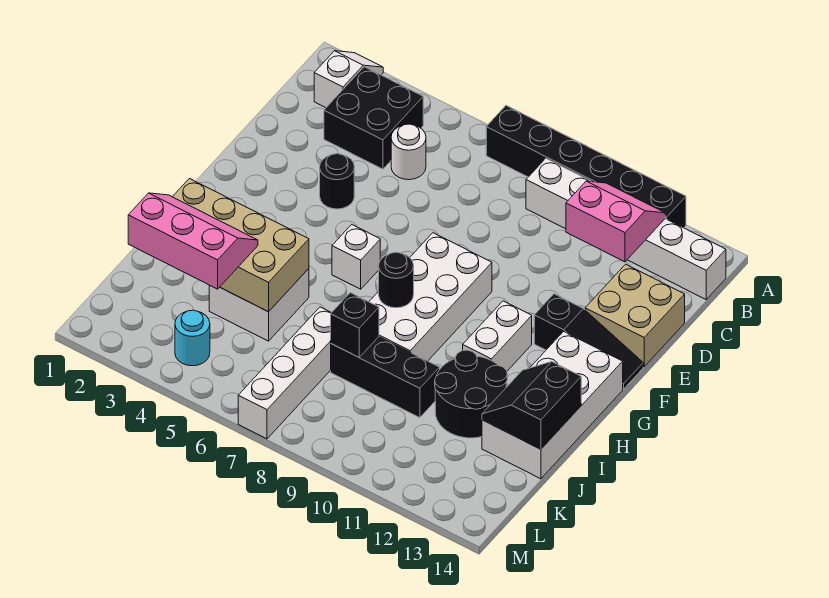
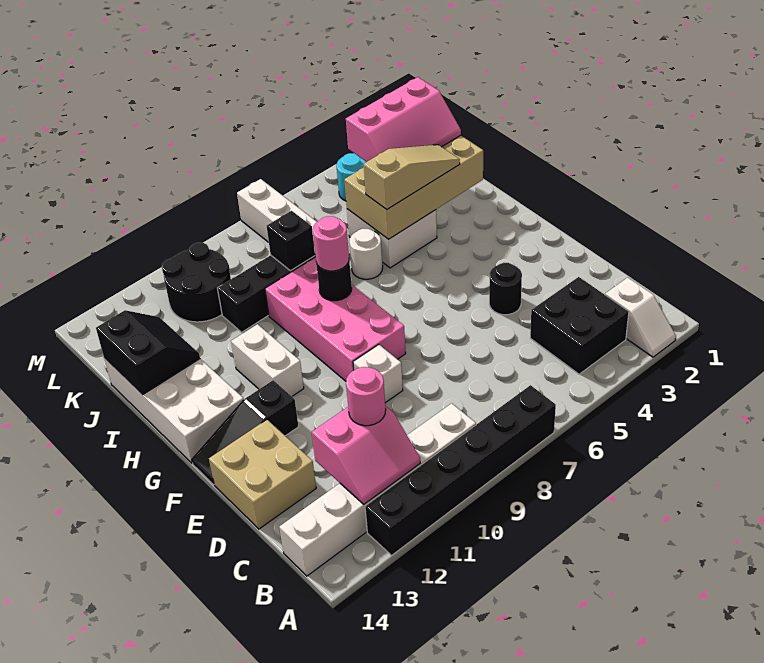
white 1x1 round brick [391,124,426,180] -> white 1x1 round brick moved to [349,229,383,279]
none -> pink 1x1 round brick [346,367,386,426]
white 2x4 brick [369,233,492,361] -> pink 2x4 brick [265,257,406,381]
white 1x1 brick [332,225,380,289] -> white 1x1 brick moved to [353,344,403,403]
none -> pink 1x1 round brick [313,216,349,271]
none -> tan 1x3 slope [364,145,460,209]
black 2x2 round brick [435,350,507,438] -> black 2x2 round brick moved to [162,243,231,322]

